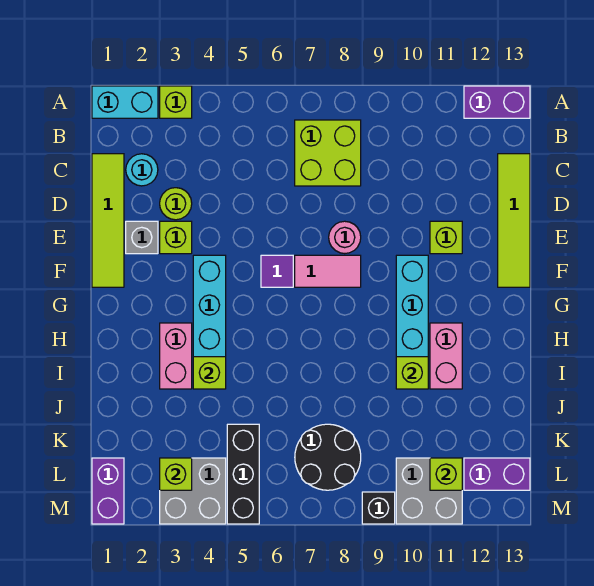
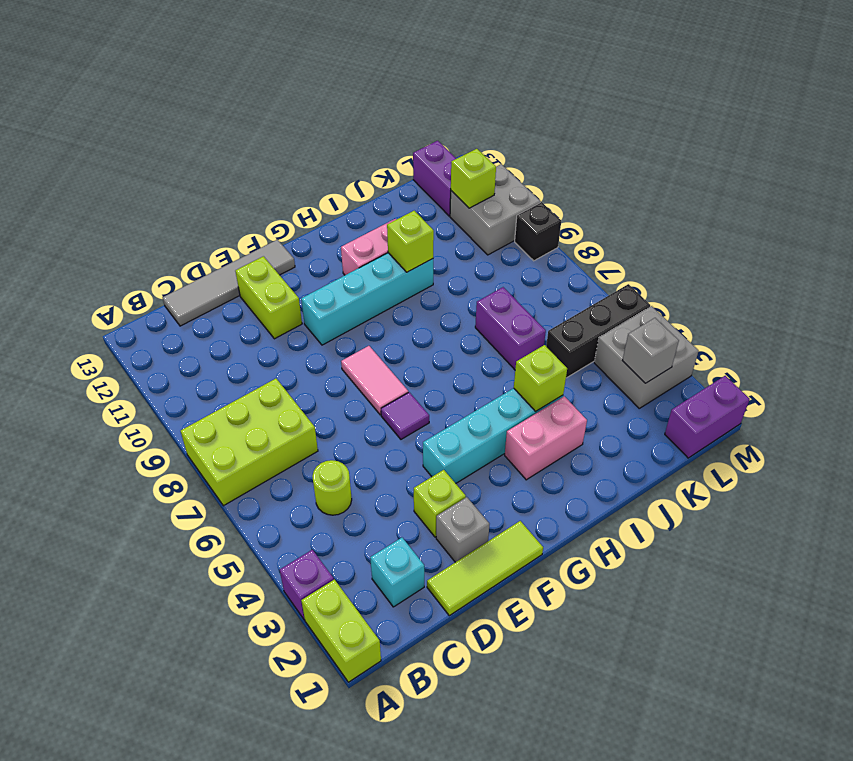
cyan 1x2 brick [92,86,158,118] -> lime 1x2 brick [301,580,381,682]
lime 1x1 brick [160,86,192,118] -> purple 1x1 brick [280,550,334,620]
purple 1x2 brick [464,86,530,118] -> purple 1x2 brick moved to [475,287,546,370]
lime 2x2 brick [295,120,361,186] -> lime 2x3 brick [181,378,318,506]
lime 1x4 tile [92,154,124,287] -> lime 1x3 tile [427,521,543,616]
cyan 1x1 round brick [126,154,158,186] -> cyan 1x1 brick [370,538,424,607]
lime 1x4 tile [498,154,530,287] -> grey 1x4 tile [162,240,295,326]
lime 1x1 round brick [160,188,192,220] -> lime 1x1 round brick moved to [312,460,352,515]
pink 1x1 round brick [329,221,361,254] -> none
lime 1x1 brick [430,221,462,254] -> lime 1x2 brick [235,256,302,339]
black 2x2 round brick [295,424,361,490] -> none
lime 1x1 brick [160,458,192,490] -> grey 1x1 brick [622,318,679,383]

